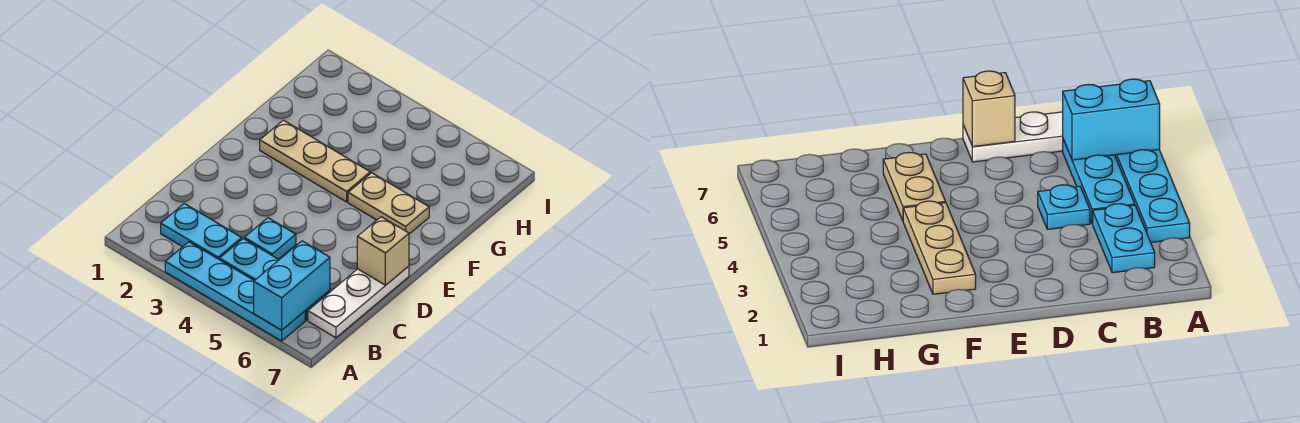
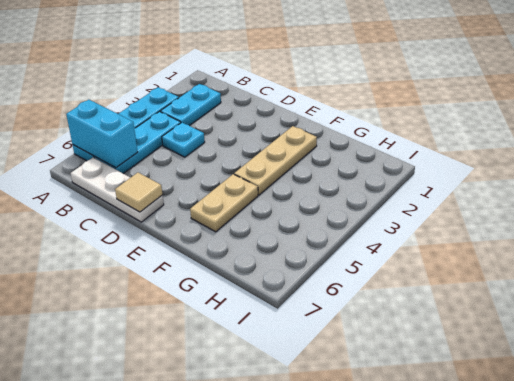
tan 1x1 brick [357,217,409,285] -> tan 1x1 tile [115,173,162,212]

